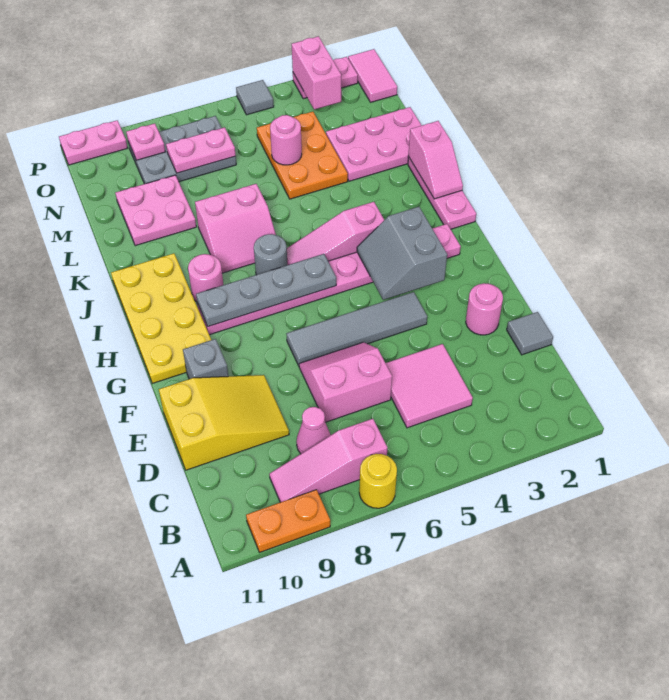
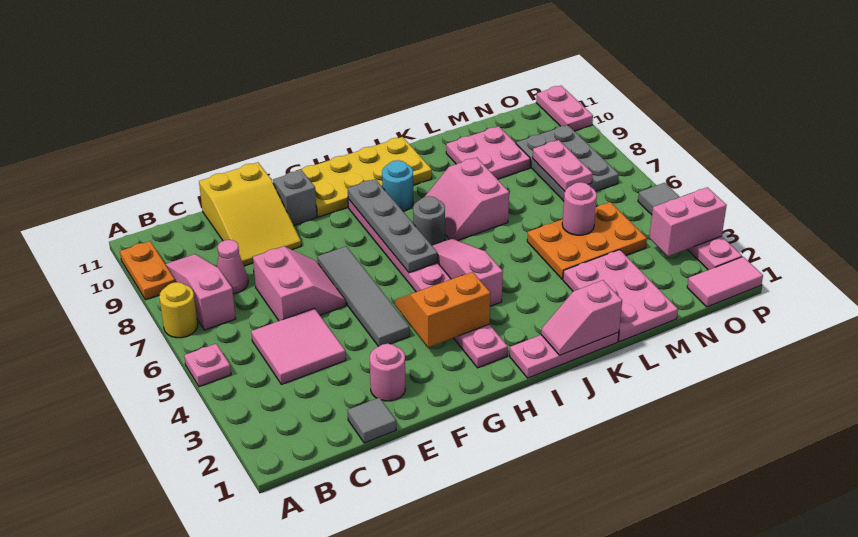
grey 2x2 slope [357,207,447,300] -> orange 2x2 slope [395,272,490,347]
pink 1x1 round brick [188,254,223,302] -> cyan 1x1 round brick [382,160,413,211]
pink 1x1 plate [126,123,165,160] -> pink 1x1 plate moved to [184,344,231,387]

